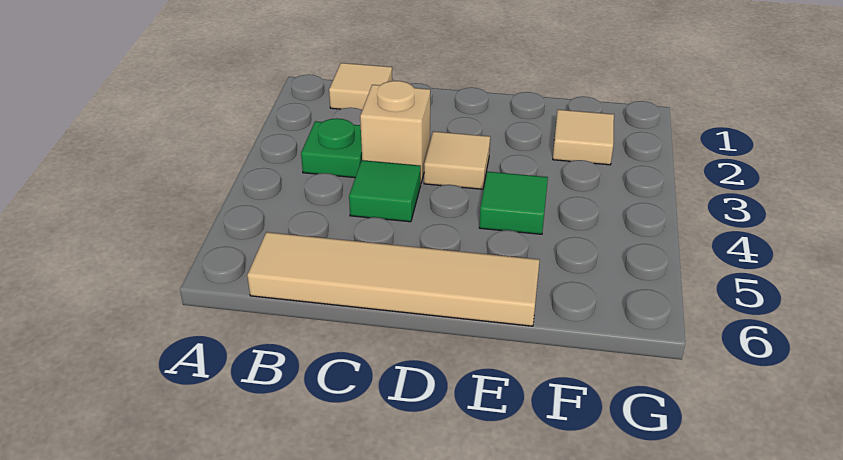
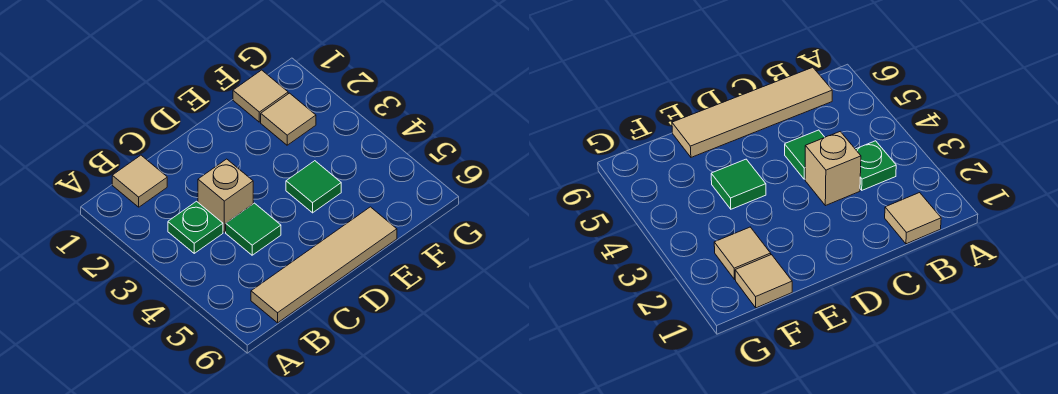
tan 1x1 tile [424,131,490,189] -> tan 1x1 tile moved to [233,70,288,122]

